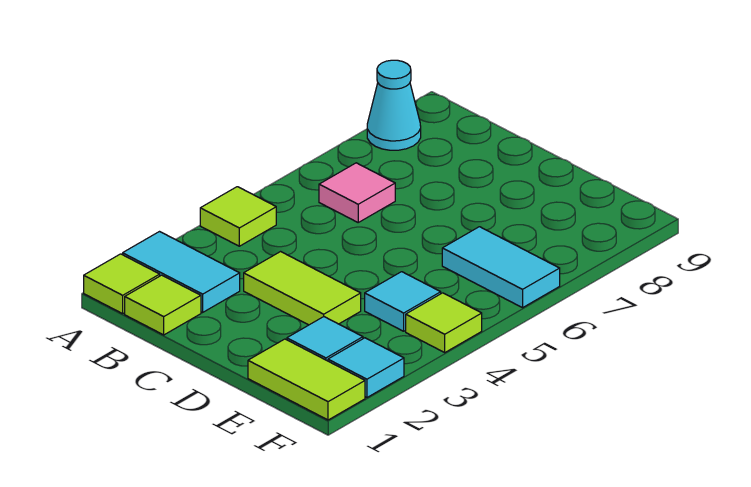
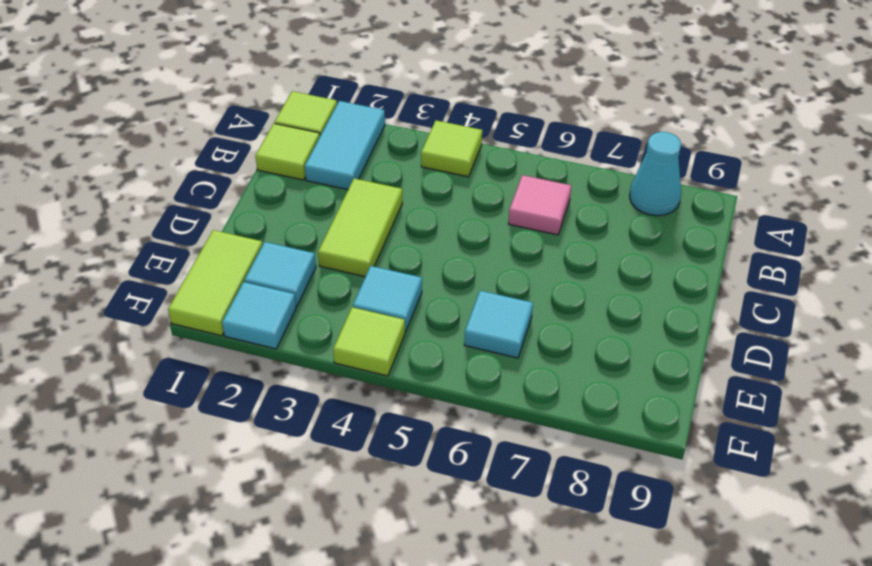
cyan 1x2 tile [442,227,560,308] -> cyan 1x1 tile [464,291,533,358]

